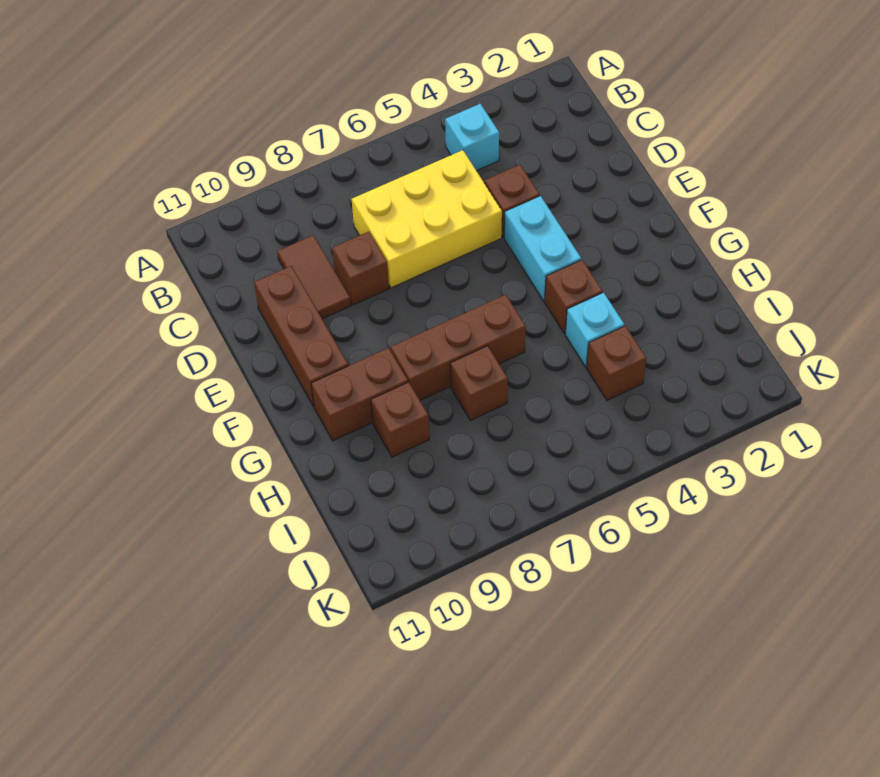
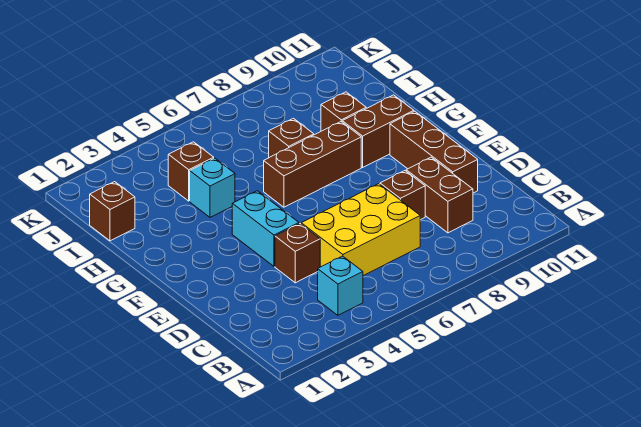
brown 1x2 tile [277,235,351,319] -> brown 1x2 brick [406,157,473,233]
brown 1x1 brick [545,260,603,334] -> brown 1x1 brick moved to [90,182,135,241]

